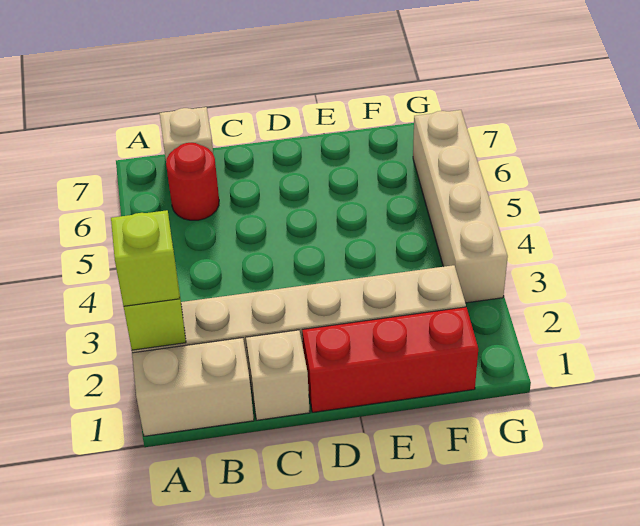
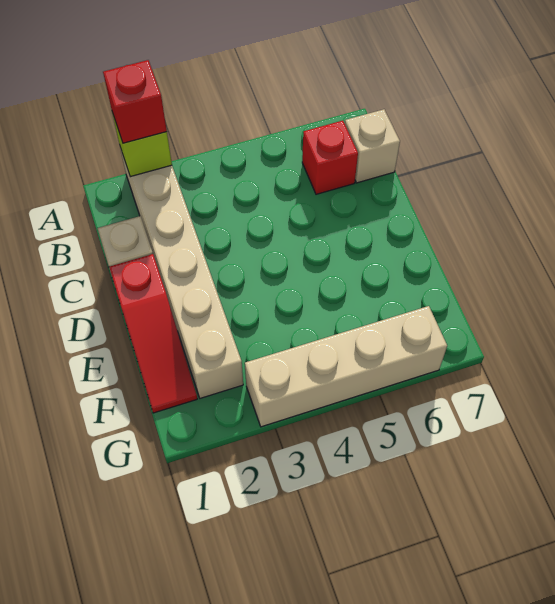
tan 1x2 brick [132,338,254,436] -> none
lime 1x1 brick [111,210,180,306] -> red 1x1 brick [103,60,167,143]
red 1x1 round brick [166,143,219,220] -> red 1x1 brick [302,121,358,194]
red 1x3 brick [302,307,478,412] -> red 1x3 slope [109,254,197,413]

